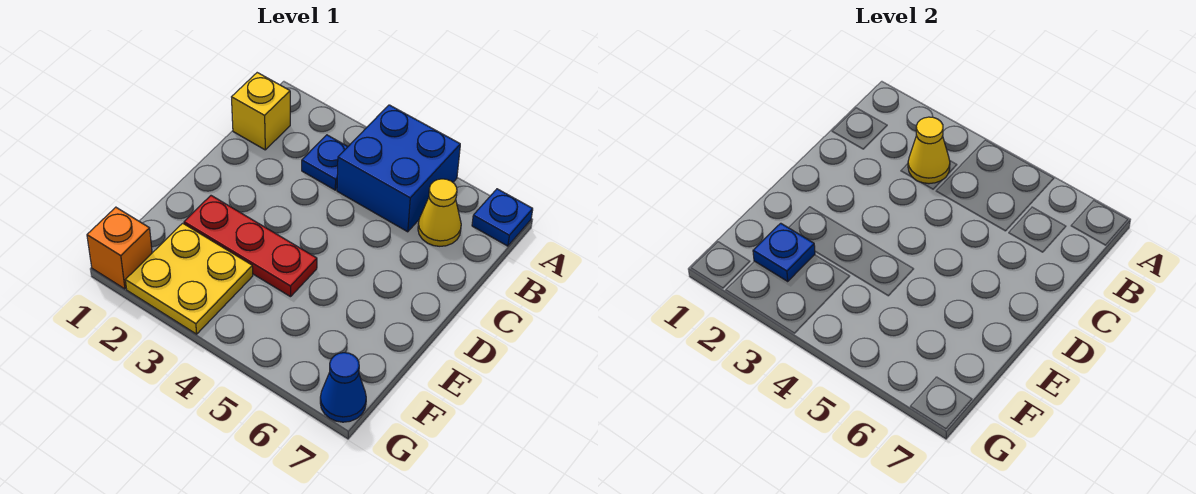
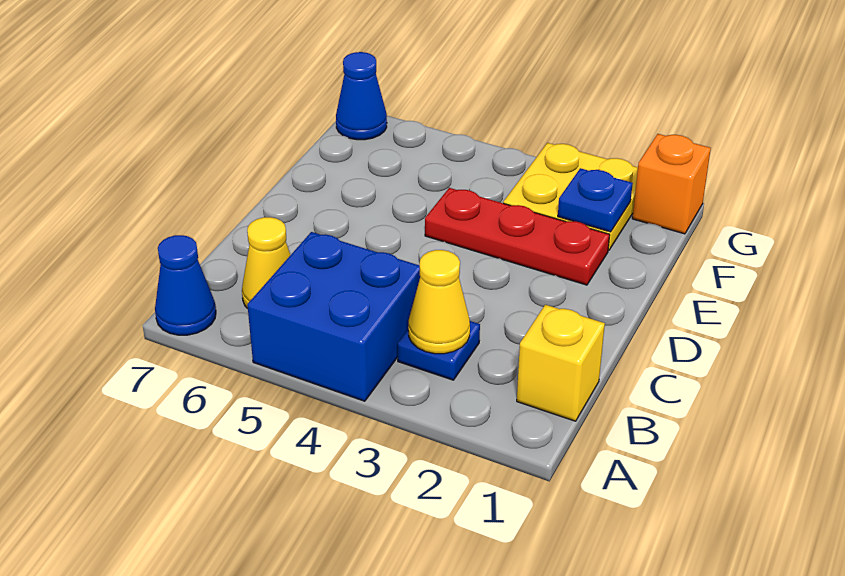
blue 1x1 plate [472,189,533,246] -> blue 1x1 cone [155,235,216,335]

